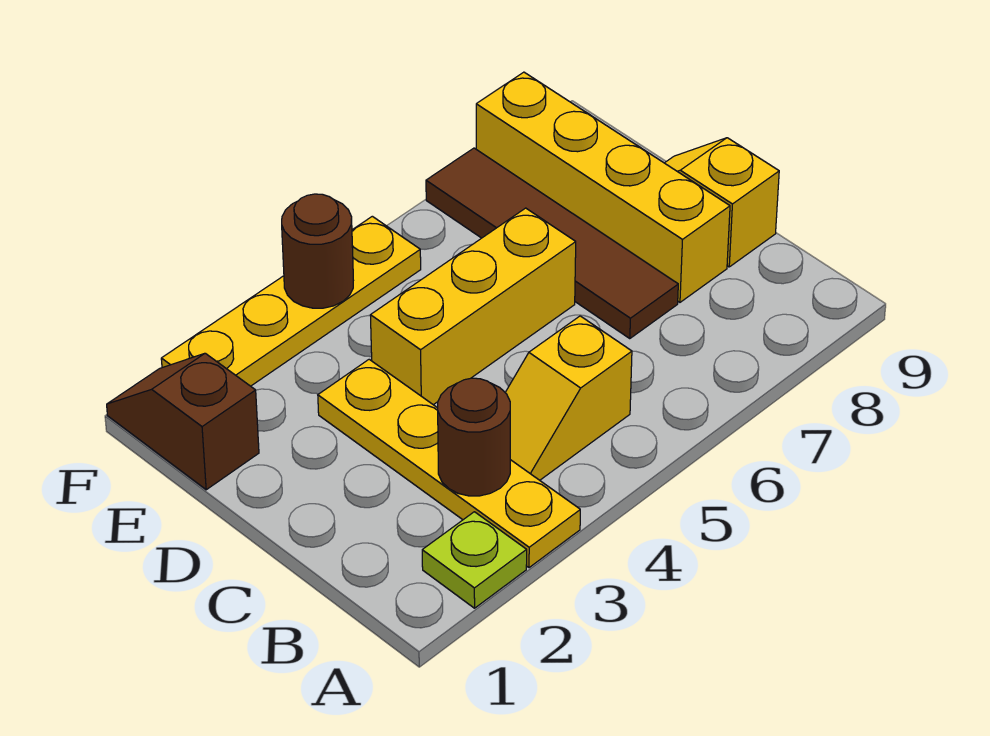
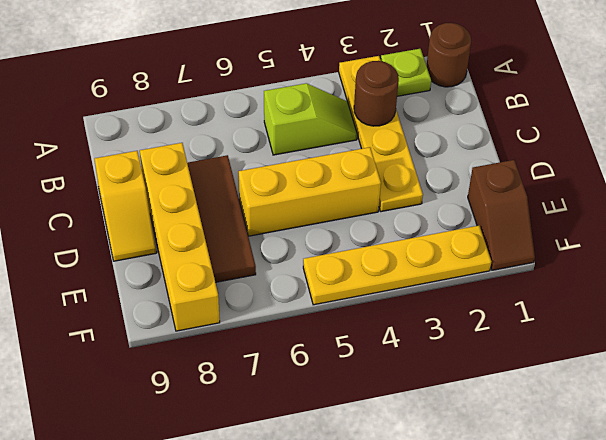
yellow 1x2 slope [505,316,632,480] -> lime 1x2 slope [264,83,357,155]
brown 1x4 tile [426,148,678,339] -> brown 1x3 tile [187,155,256,282]
brown 1x1 round brick [282,194,353,308] -> brown 1x1 round brick moved to [426,23,471,87]

